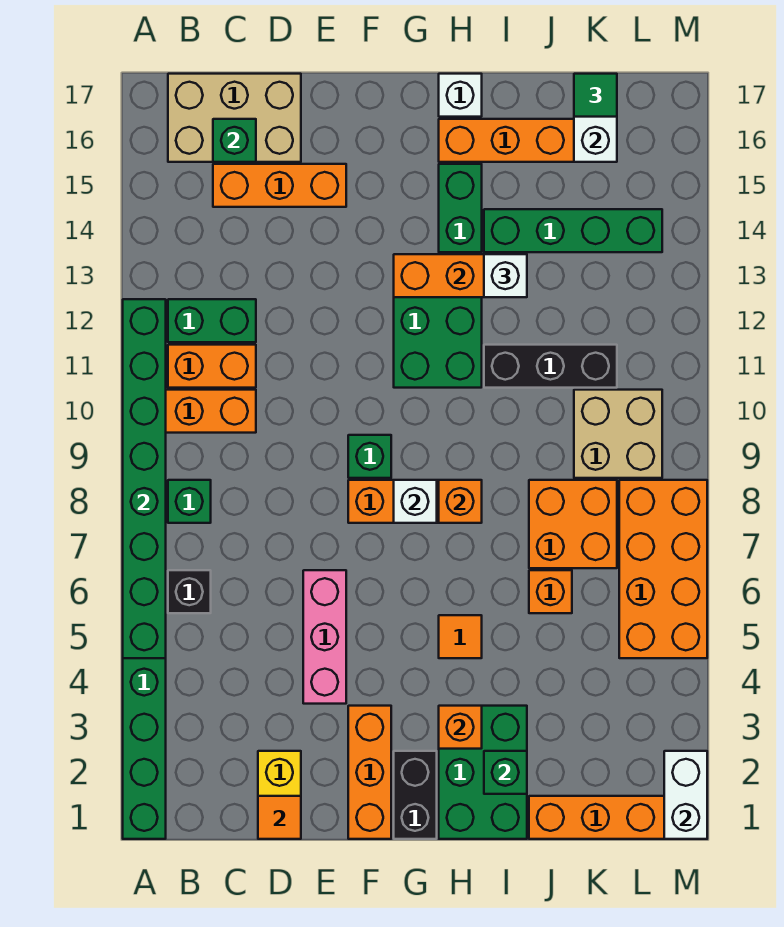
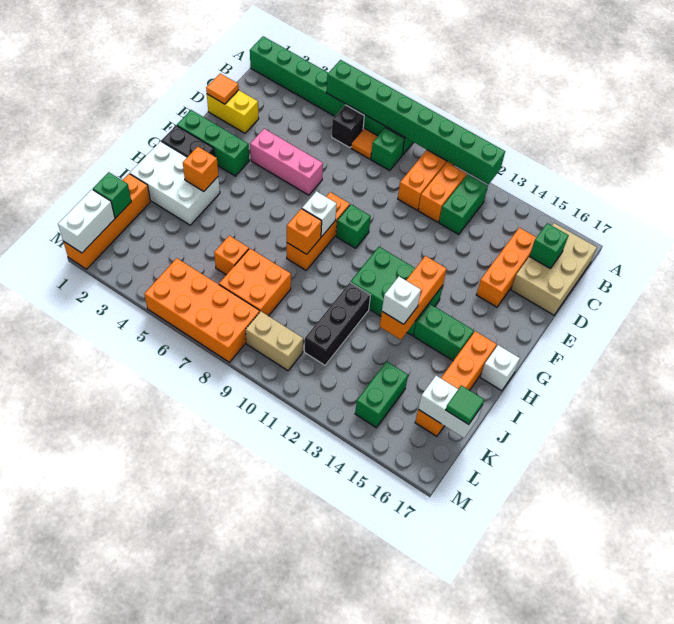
orange 1x3 brick [348,706,391,839] -> green 1x3 brick [177,110,249,176]
green 2x3 brick [439,706,527,839] -> white 2x3 brick [130,141,220,225]
orange 1x1 tile [439,615,482,658] -> orange 1x1 tile moved to [351,128,378,159]
green 1x1 brick [484,751,527,794] -> green 1x1 brick moved to [93,172,131,218]
green 1x4 brick [484,209,662,252] -> green 1x2 brick [355,361,408,428]
tan 2x2 brick [574,390,662,478] -> tan 1x2 brick [246,311,303,371]
white 1x2 brick [664,751,707,839] -> white 1x2 brick turned to [58,190,115,253]

